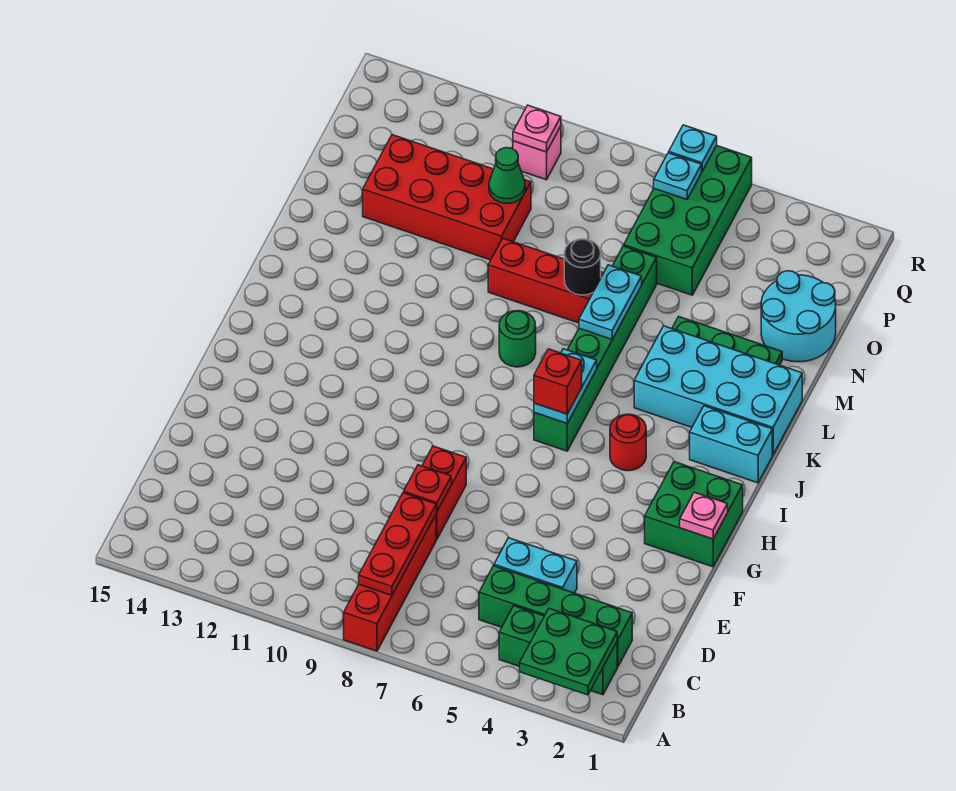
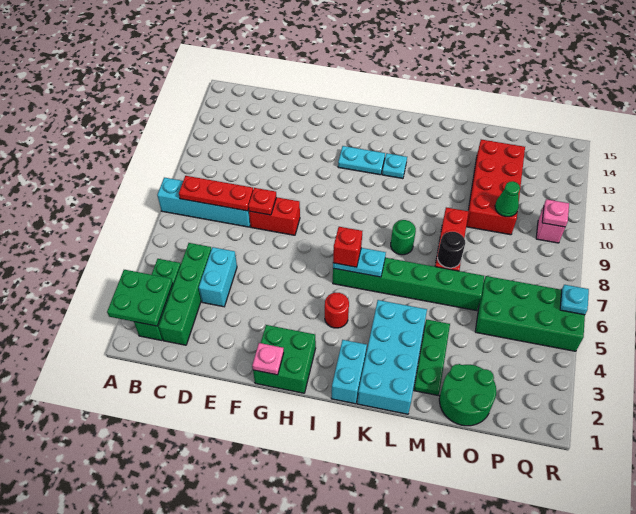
red 1x4 brick [344,515,436,651] -> cyan 1x4 brick [157,178,250,227]
cyan 1x2 plate [579,265,642,339] -> cyan 1x2 plate moved to [338,146,385,175]
cyan 2x2 round brick [761,271,836,362] -> green 2x2 round brick [439,364,496,426]
cyan 1x1 plate [654,153,702,200] -> cyan 1x1 plate moved to [382,153,407,179]

